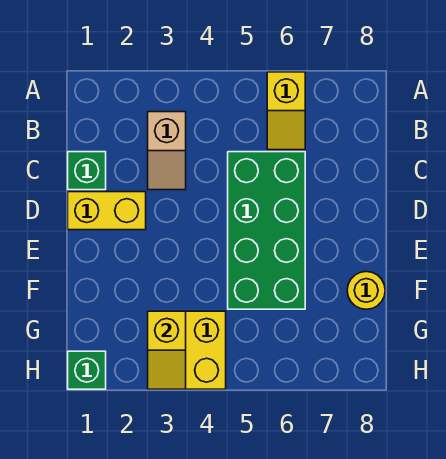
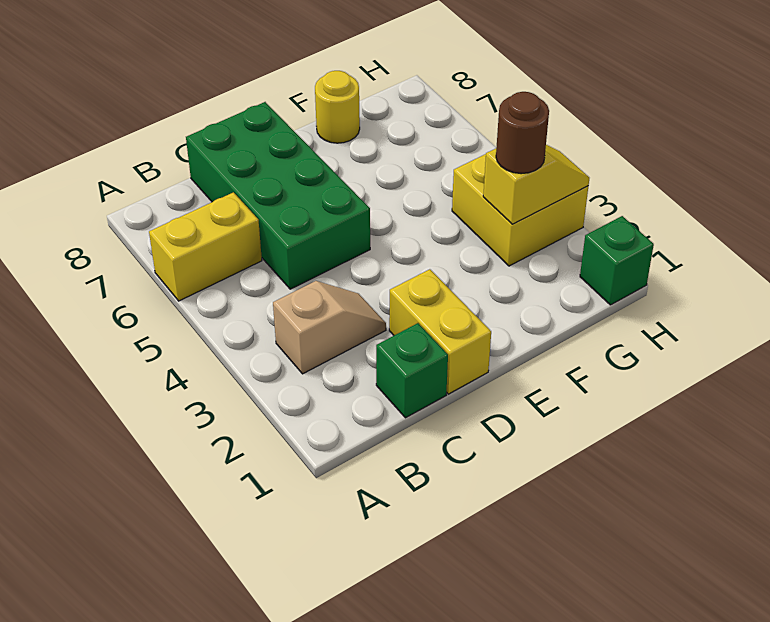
yellow 1x2 slope [267,72,305,150] -> yellow 1x2 brick [149,192,262,301]
green 2x4 brick [228,152,305,309] -> green 2x4 brick turned to [186,102,370,289]
none -> brown 1x1 round brick [496,92,549,174]

